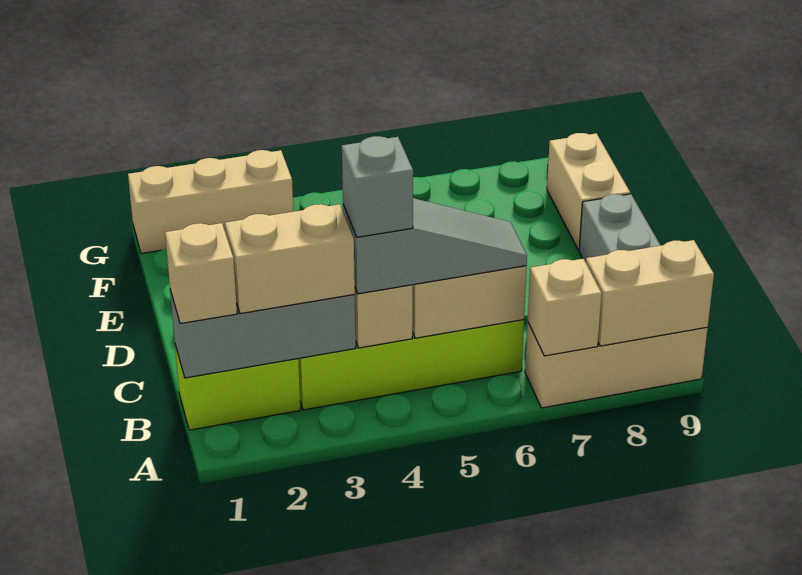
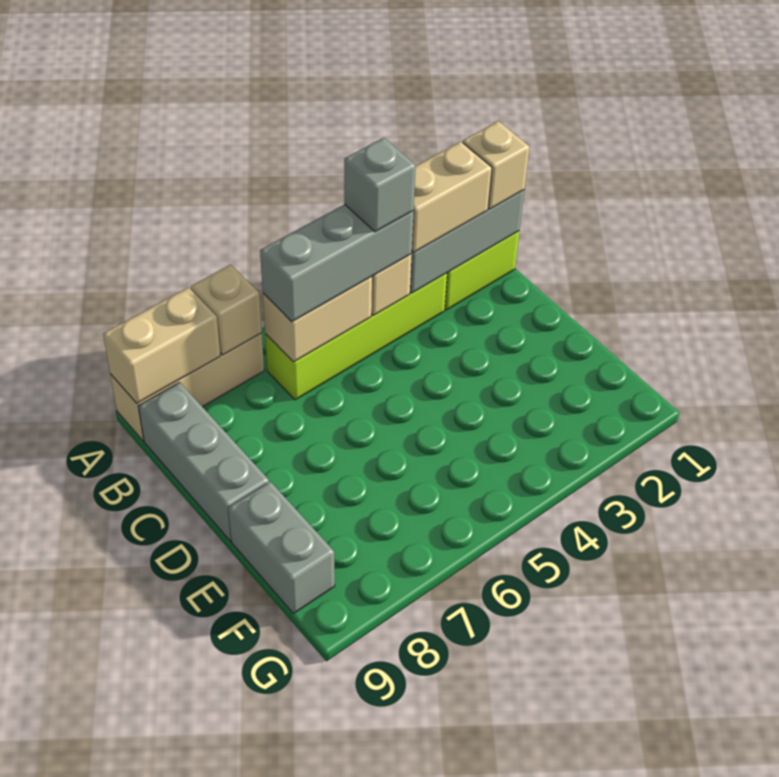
grey 1x3 slope [343,198,527,294] -> grey 1x3 brick [260,204,414,322]
tan 1x2 brick [547,133,630,250] -> grey 1x2 brick [228,482,335,613]
tan 1x3 brick [128,150,293,254] -> none

